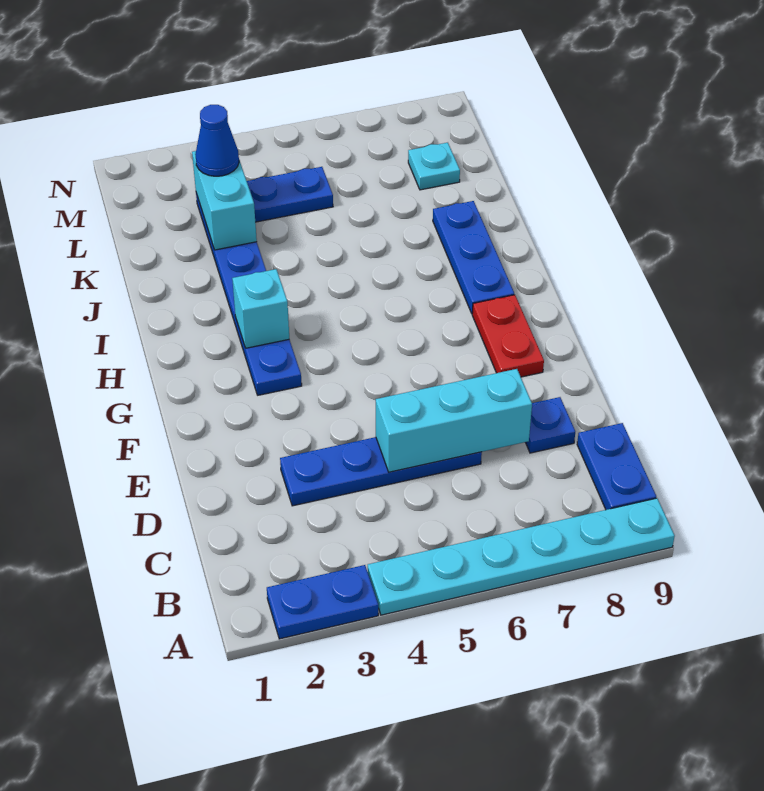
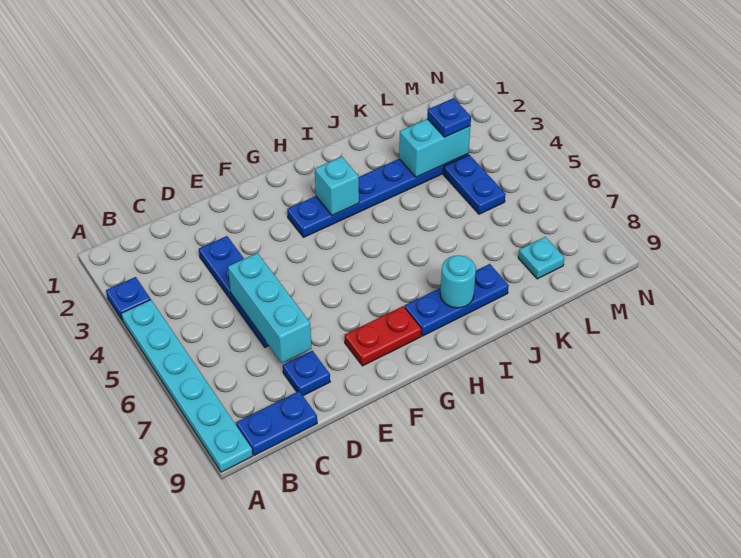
blue 1x2 plate [267,565,378,639] -> blue 1x1 plate [106,277,151,320]
none -> cyan 1x1 round brick [440,255,476,308]
blue 1x1 cone [195,105,239,176] -> blue 1x1 plate [427,98,471,137]

